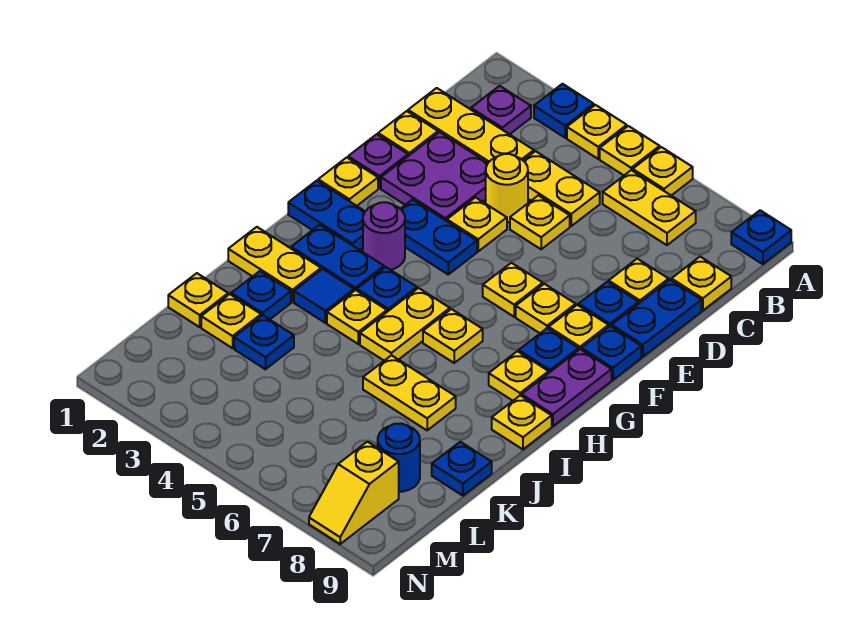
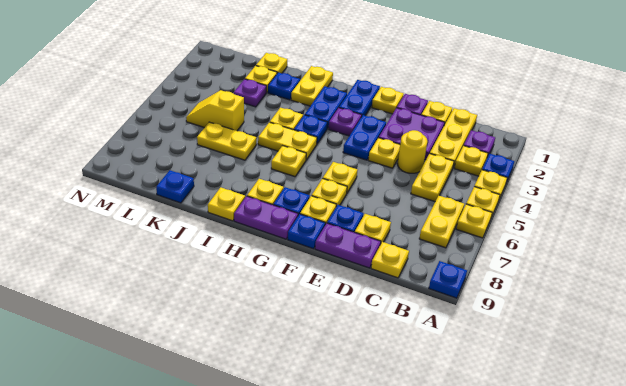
yellow 1x1 plate [510,195,570,249] -> yellow 1x1 plate moved to [454,146,488,176]
blue 1x2 plate [612,280,701,357] -> purple 1x2 plate [315,223,381,268]
purple 1x1 round brick [363,202,405,270] -> purple 1x1 plate [329,108,362,136]
blue 1x1 tile [294,269,354,323] -> none
yellow 1x2 plate [363,355,456,430] -> yellow 1x2 plate turned to [197,122,256,160]
blue 1x1 plate [234,315,294,369] -> purple 1x1 plate [234,79,266,107]
blue 1x1 round brick [378,424,420,492] -> none
yellow 1x2 slope [309,442,399,544] -> yellow 1x2 slope moved to [186,90,244,131]

